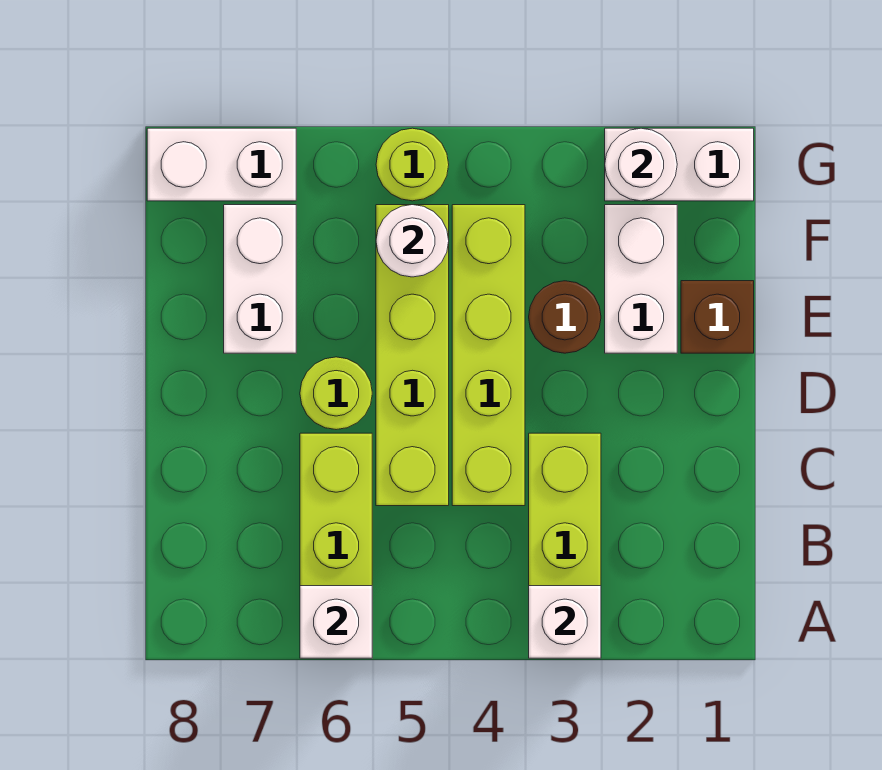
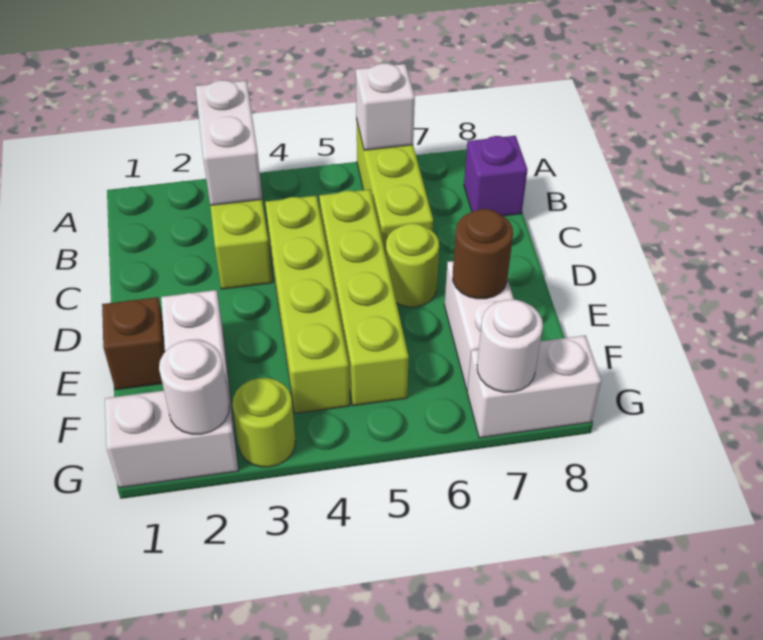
white 1x1 brick [529,586,601,658] -> white 1x2 brick [196,80,262,205]
none -> purple 1x1 brick [464,136,528,216]
brown 1x1 round brick [529,281,601,353] -> brown 1x1 round brick moved to [453,209,513,299]
white 1x1 round brick [376,205,449,277] -> white 1x1 round brick moved to [477,300,543,392]
lime 1x1 round brick [376,128,449,201] -> lime 1x1 round brick moved to [232,378,295,467]

